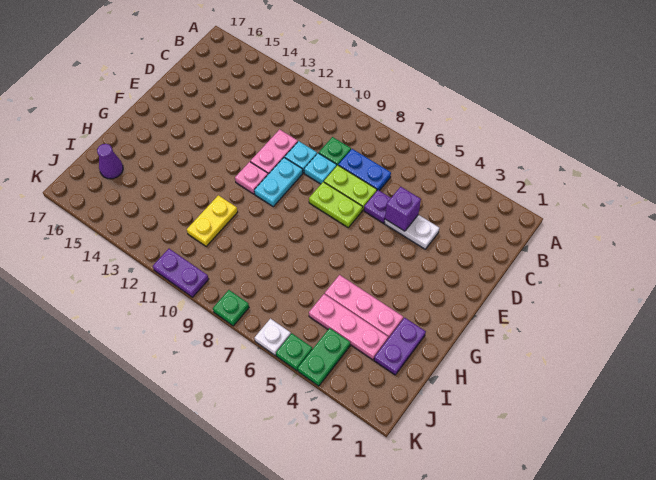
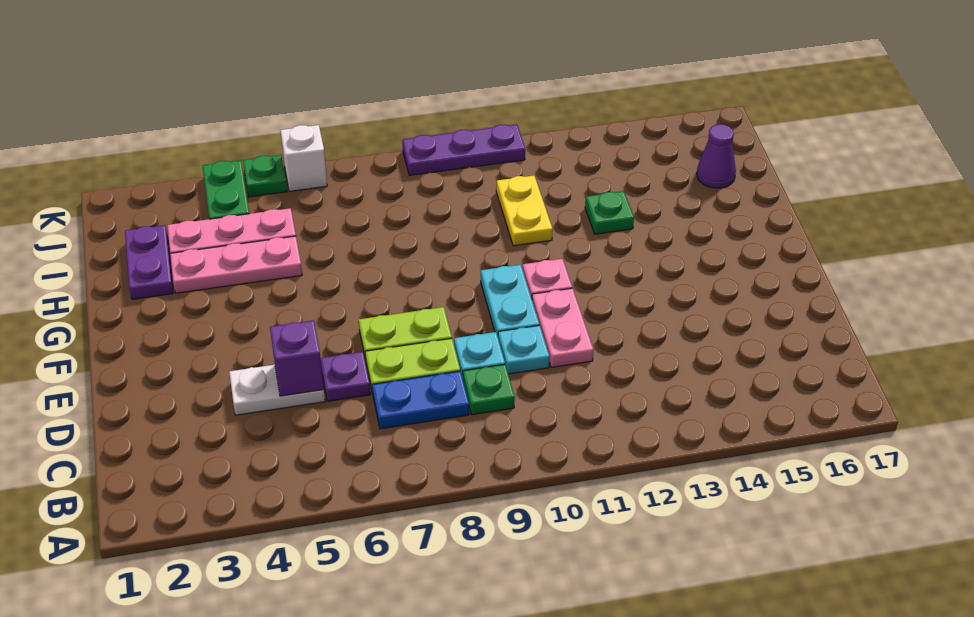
white 1x1 plate [255,319,291,355] -> white 1x1 brick [280,125,327,191]
green 1x1 plate [213,290,249,326] -> green 1x1 plate moved to [585,191,634,234]
purple 1x2 plate [153,249,209,297] -> purple 1x3 plate [402,124,525,175]

